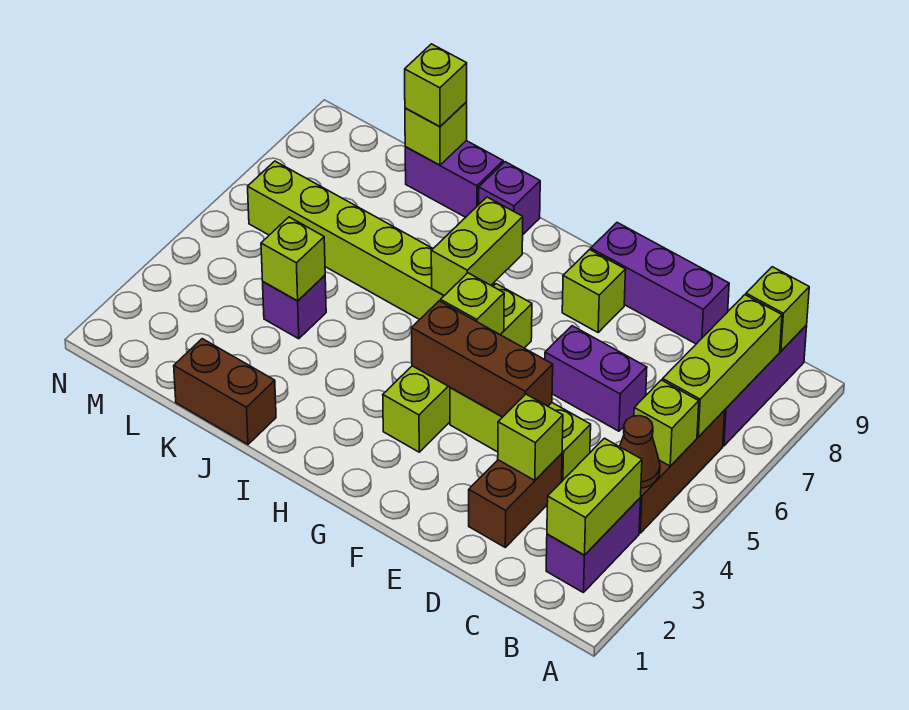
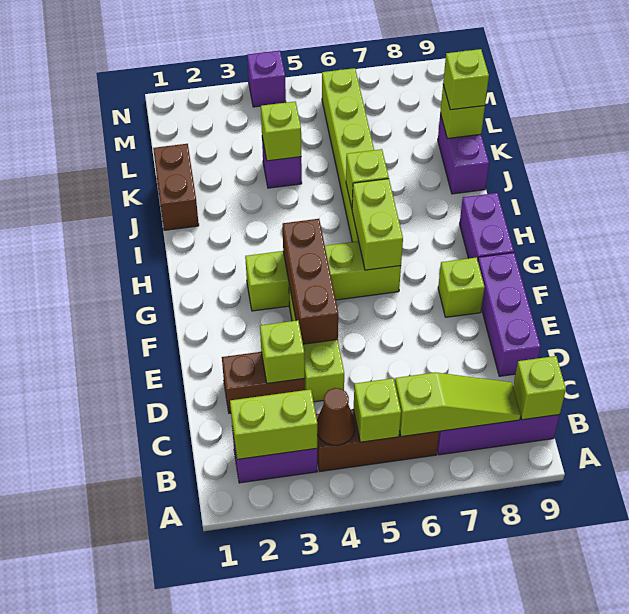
lime 1x3 brick [663,295,782,437] -> lime 1x3 slope [395,372,521,437]
purple 1x2 brick [545,326,647,431] -> purple 1x2 brick moved to [460,193,514,260]
lime 1x1 brick [441,273,504,334] -> lime 1x1 brick moved to [346,149,389,208]
lime 1x2 brick [431,197,523,296] -> lime 1x2 brick turned to [352,179,403,270]
purple 1x1 brick [479,162,540,234] -> purple 1x1 brick moved to [247,51,286,107]

